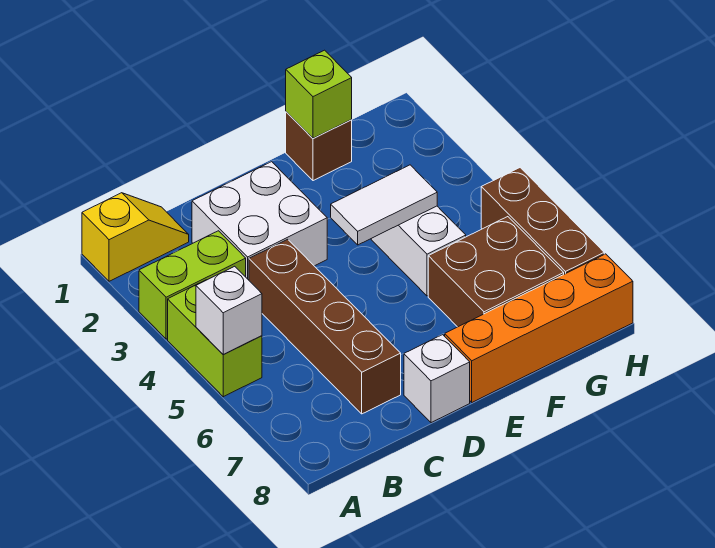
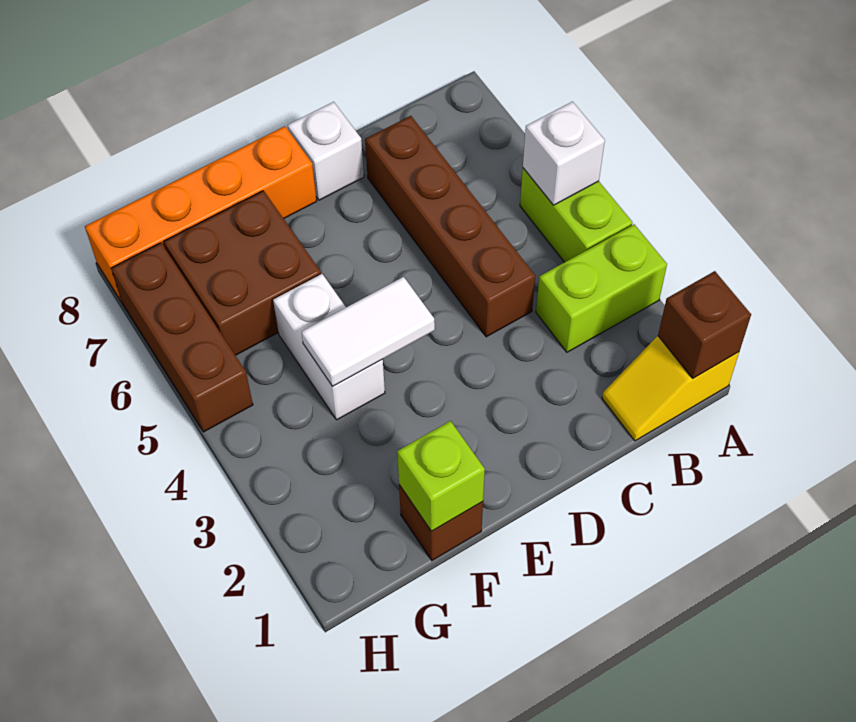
none -> brown 1x1 brick [658,271,751,378]
white 2x2 brick [192,162,327,280] -> none

